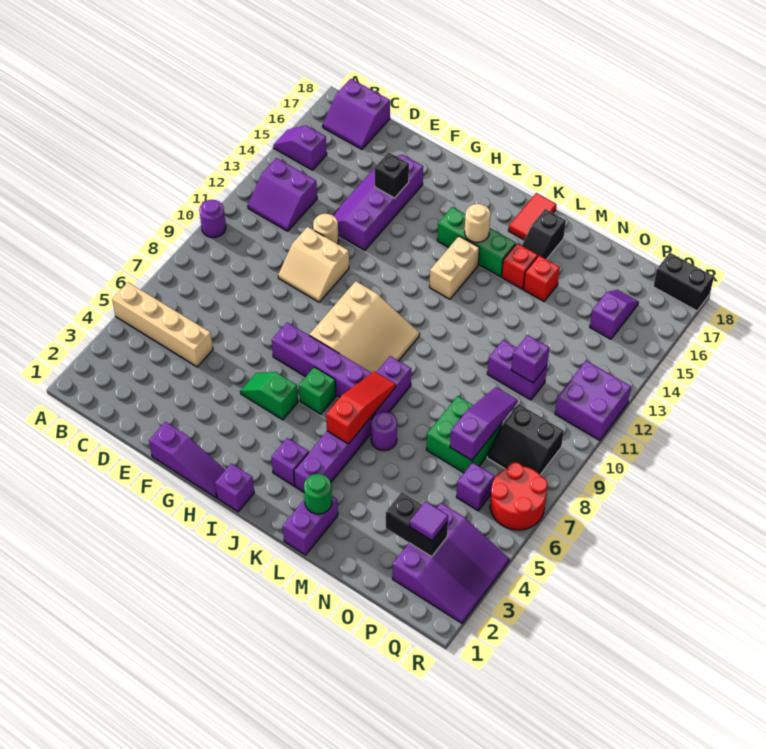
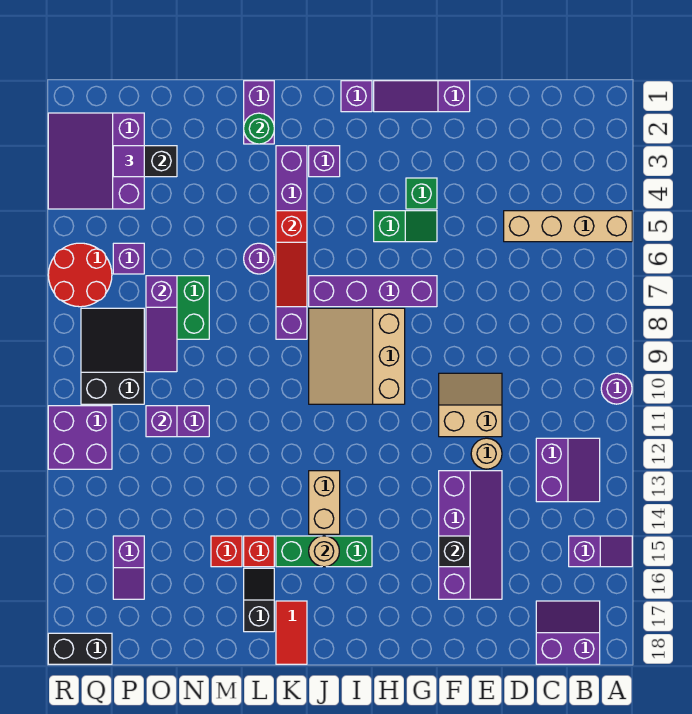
purple 2x2 slope [248,158,317,231] -> purple 2x2 slope turned to [536,438,600,502]
green 1x1 brick [299,367,336,414] -> green 1x1 brick moved to [406,178,437,209]
black 2x2 slope [487,404,564,475] -> black 2x3 slope [81,308,144,404]

